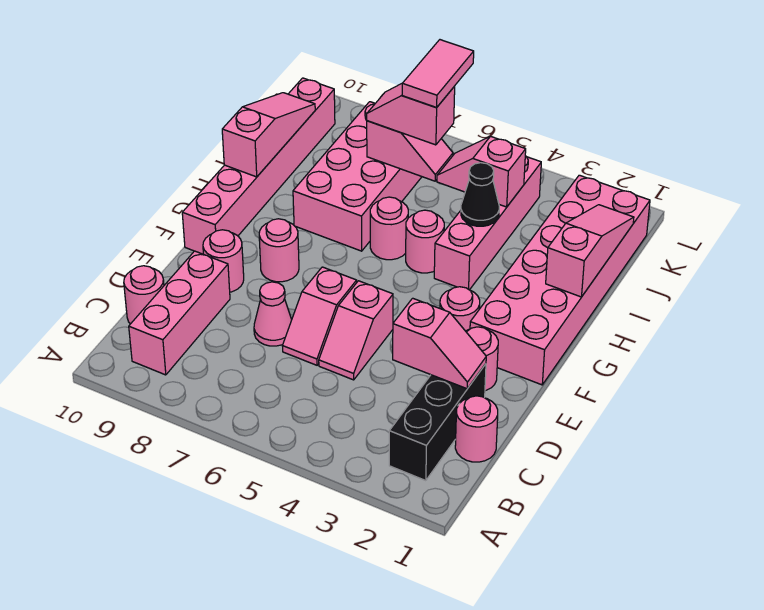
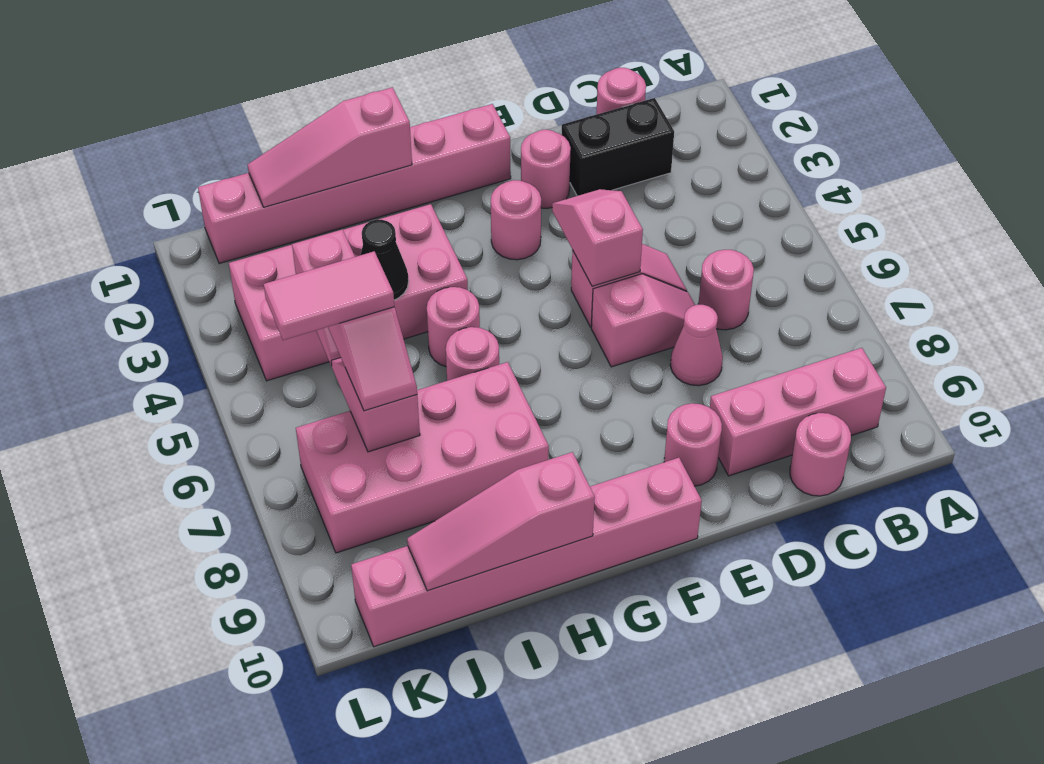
black 1x3 brick [389,364,486,481] -> black 1x2 brick [562,98,674,196]
pink 1x2 slope [393,298,486,389] -> pink 1x2 slope moved to [552,189,643,286]
pink 2x6 brick [470,175,650,385] -> pink 1x6 brick [198,104,511,264]
pink 1x1 round brick [259,219,299,282] -> pink 1x1 round brick moved to [698,250,754,330]
pink 1x4 brick [434,156,541,290] -> pink 2x4 brick [229,204,468,381]

